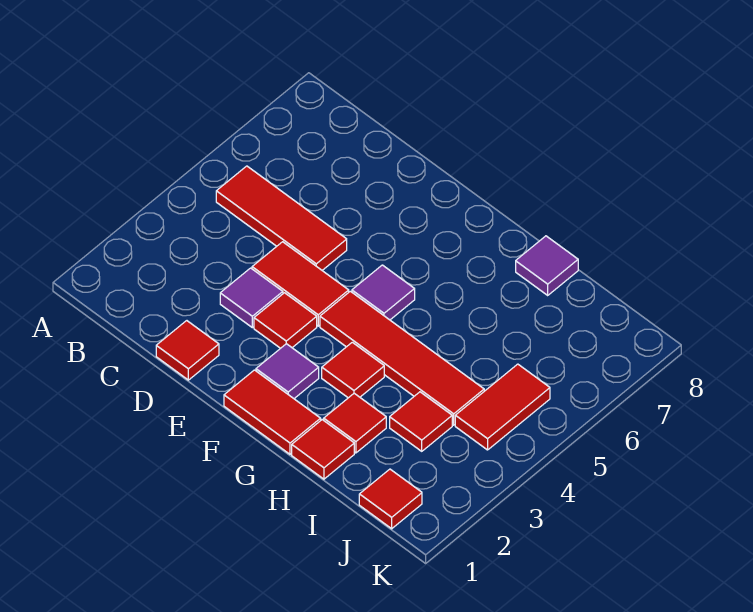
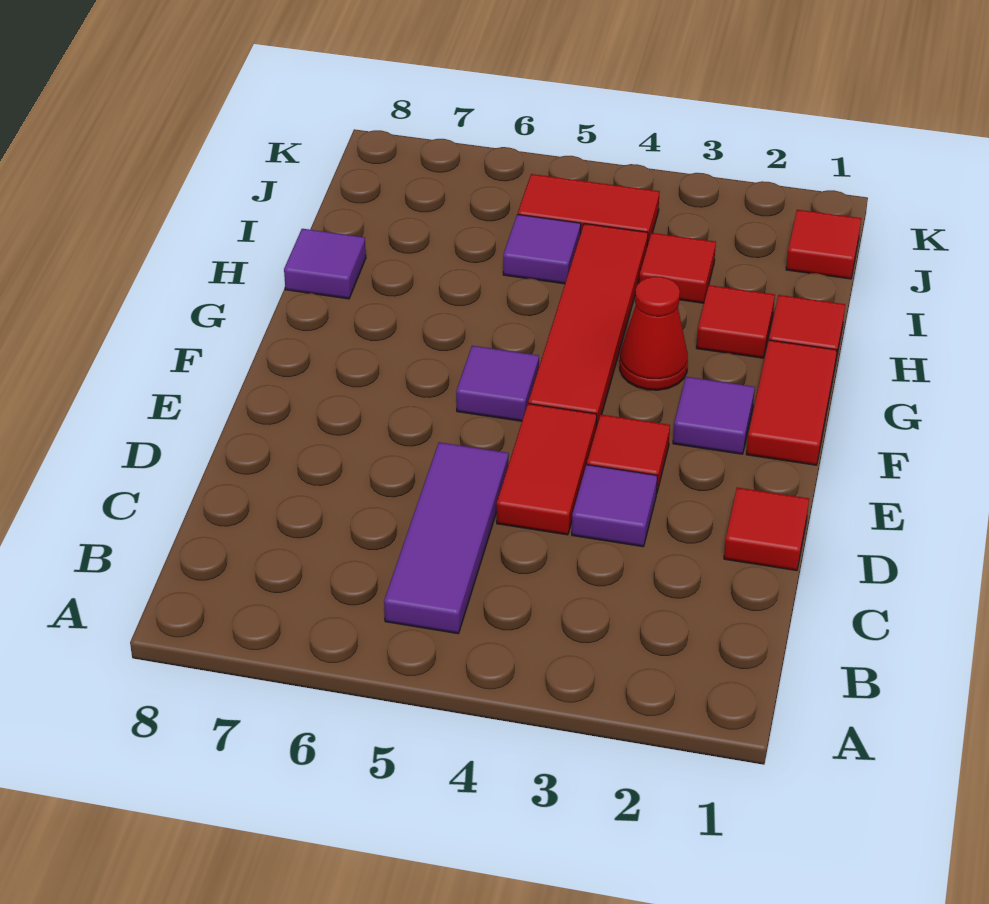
red 1x3 tile [216,166,347,270] -> purple 1x3 tile [384,442,509,634]
red 1x1 tile [322,342,384,398] -> red 1x1 cone [620,276,688,390]
none -> purple 1x1 tile [503,214,581,284]

